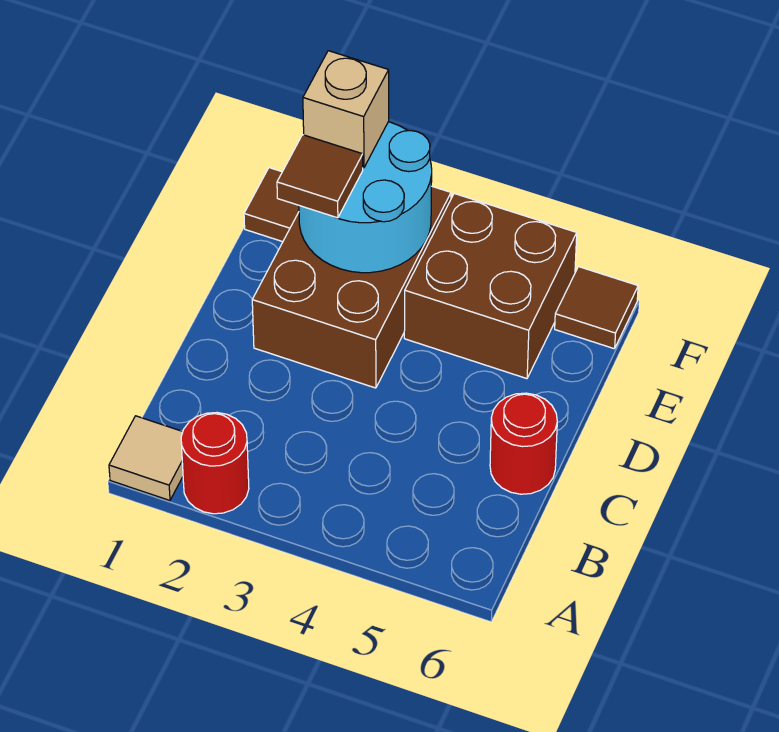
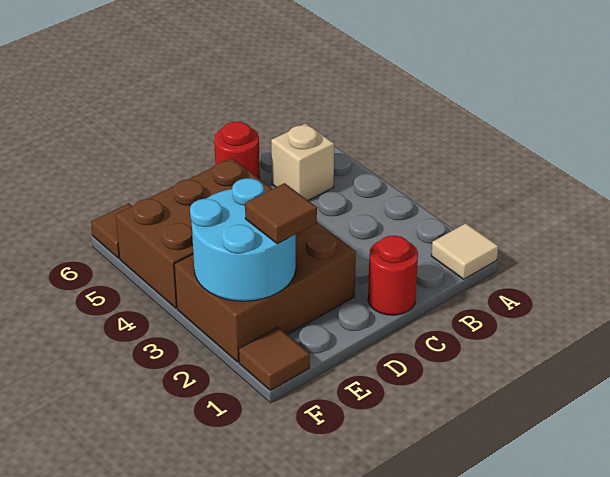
red 1x1 round brick [181,413,249,514] -> red 1x1 round brick moved to [368,236,418,315]
brown 2x2 brick [404,194,577,379] -> brown 2x3 brick [116,159,272,308]
tan 1x1 brick [303,51,389,168] -> tan 1x1 brick moved to [271,123,334,201]

